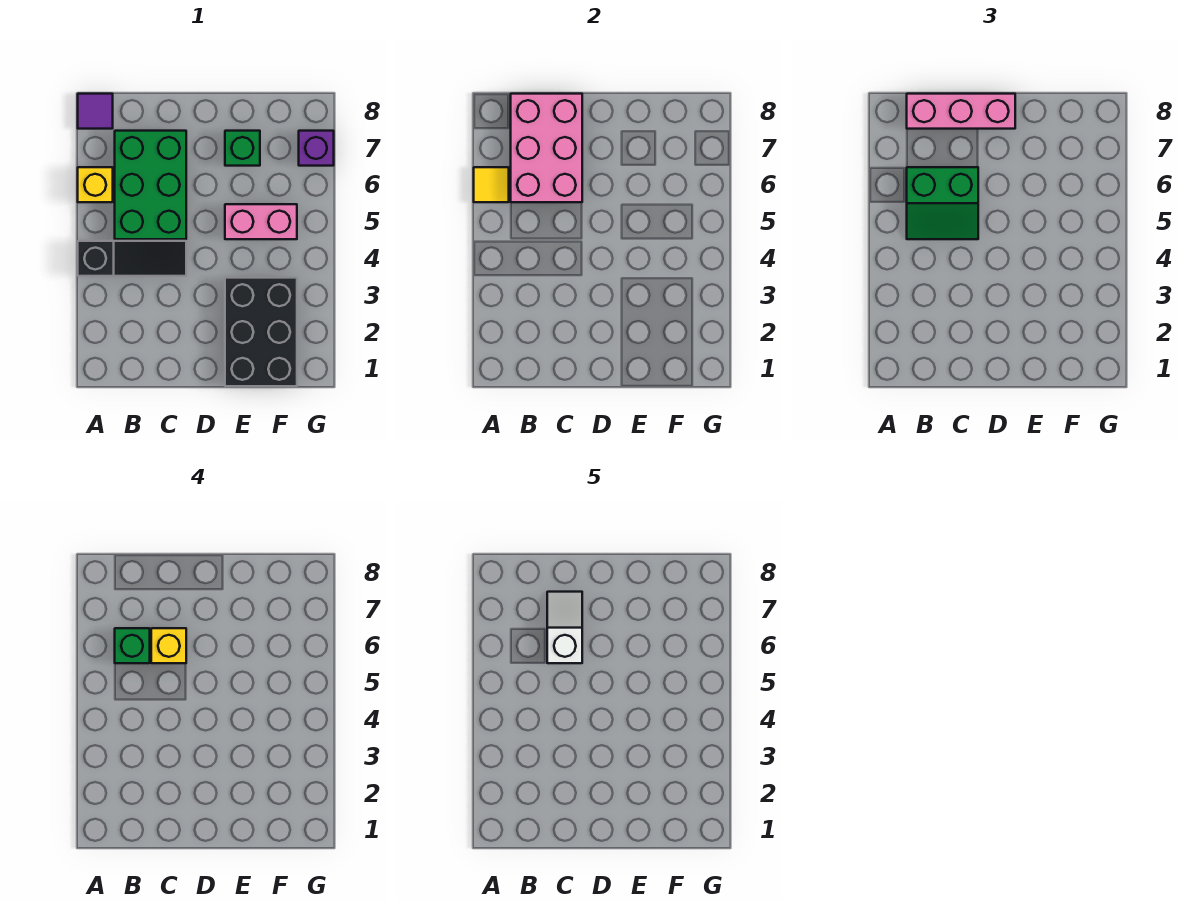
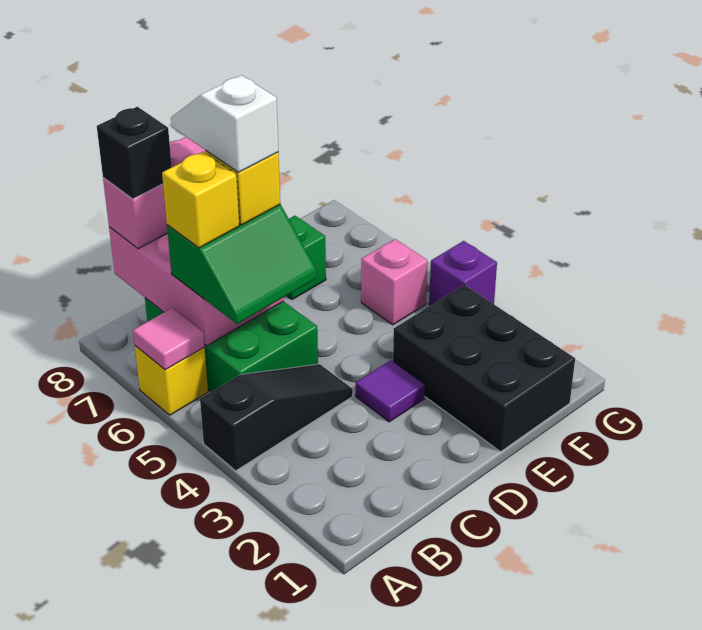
yellow 1x1 tile [474,167,509,202] -> pink 1x1 tile [133,308,205,370]
purple 1x1 tile [78,94,113,129] -> purple 1x1 tile moved to [356,360,425,422]
green 1x1 brick [115,628,150,663] -> yellow 1x1 brick [162,152,239,248]
none -> black 1x1 brick [97,107,172,199]
pink 1x2 brick [225,204,297,239] -> pink 1x1 brick [361,239,427,325]
purple 1x1 brick [299,131,334,166] -> purple 1x1 brick moved to [429,241,497,306]

